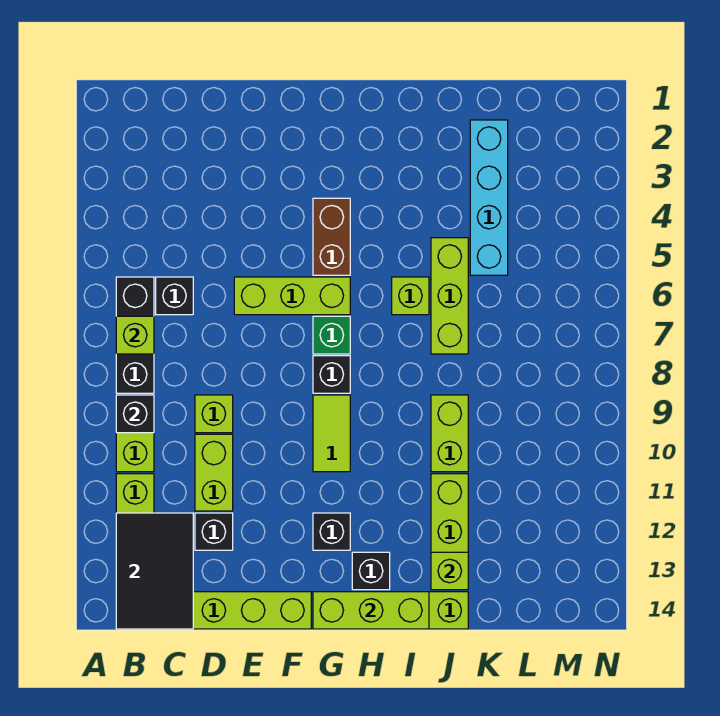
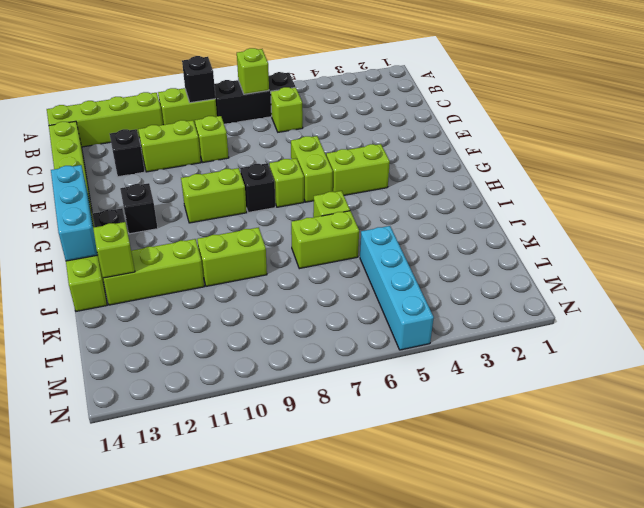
black 2x3 tile [116,513,193,629] -> none
black 1x1 brick [156,277,193,315] -> lime 1x1 brick [271,87,303,132]
lime 1x3 brick [234,277,350,315] -> lime 1x2 brick [291,136,333,202]
brown 1x2 brick [313,198,350,275] -> lime 1x2 brick [326,144,390,195]
green 1x1 brick [313,316,350,354] -> lime 1x1 brick [269,158,304,207]
lime 1x2 tile [313,395,350,472] -> lime 1x2 brick [181,168,247,223]
lime 1x3 brick [313,592,429,629] -> cyan 1x3 brick [51,165,97,261]
lime 1x3 brick [431,238,468,354] -> lime 1x2 brick [291,211,359,269]
cyan 1x4 brick [470,120,508,275] -> cyan 1x4 brick turned to [360,226,434,350]

